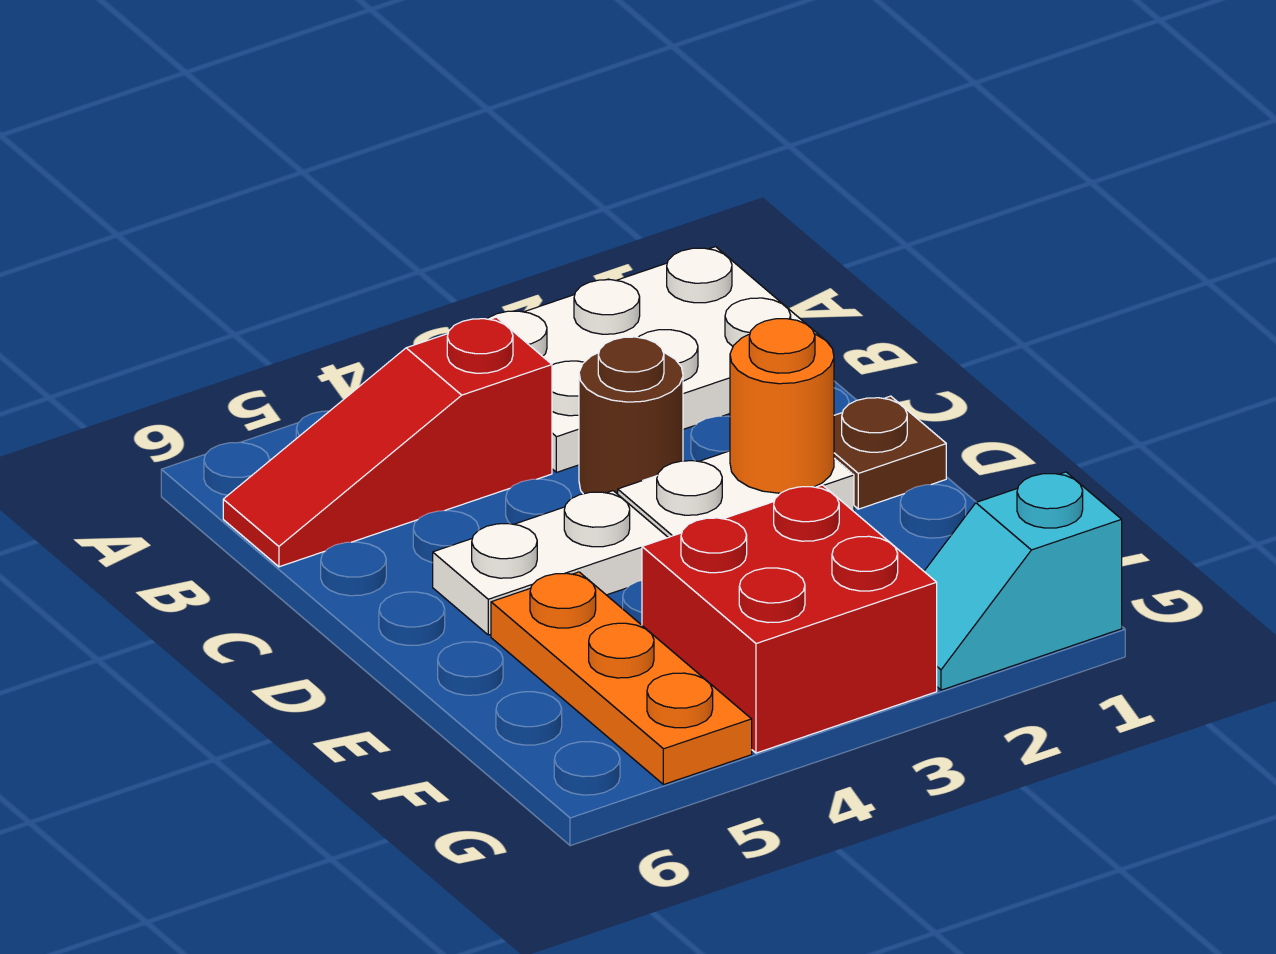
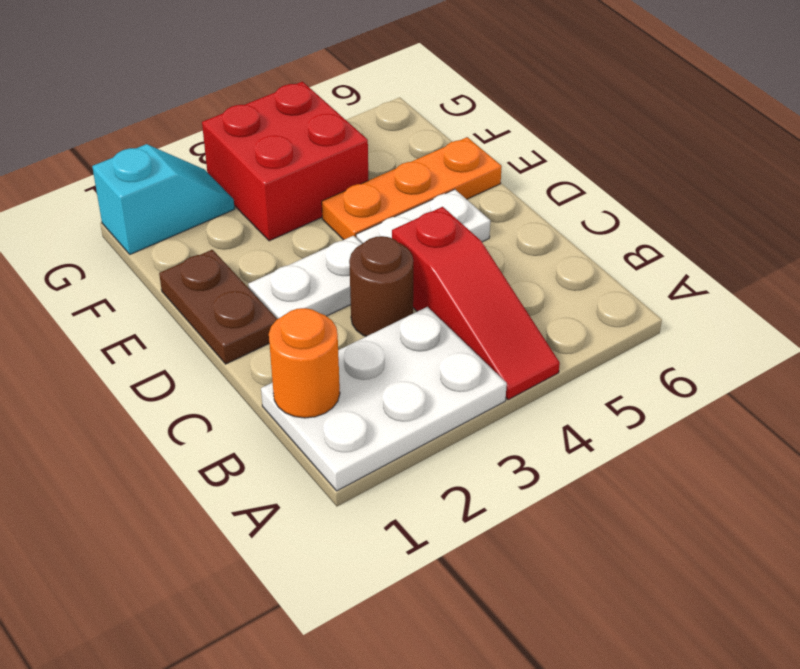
red 1x3 slope [223,317,552,567] -> red 1x3 slope turned to [392,207,560,400]
brown 1x1 plate [834,396,946,509] -> brown 1x2 plate [159,250,277,364]
orange 1x1 round brick [730,319,834,493] -> orange 1x1 round brick moved to [269,308,340,418]
orange 1x3 plate [491,572,752,785] -> orange 1x3 plate turned to [322,137,502,240]

